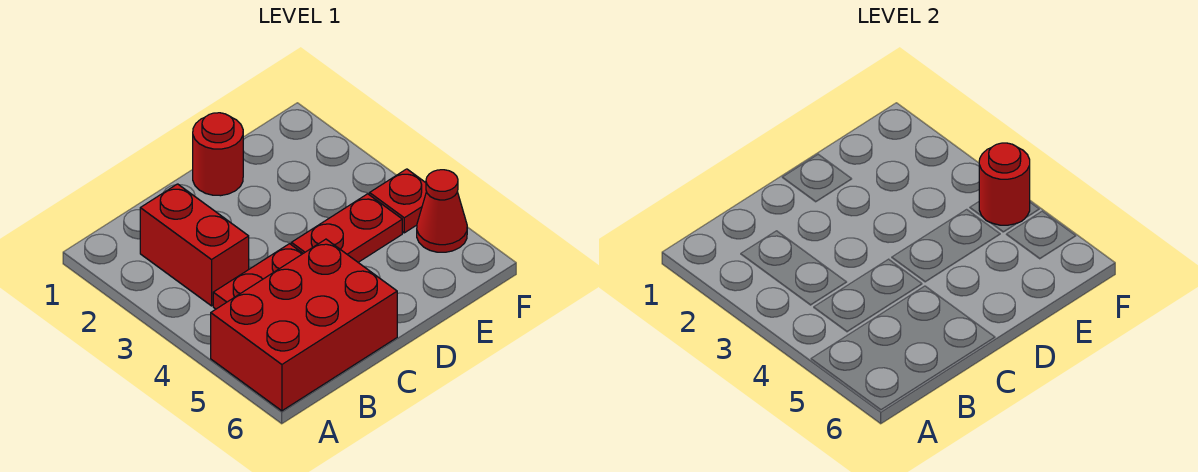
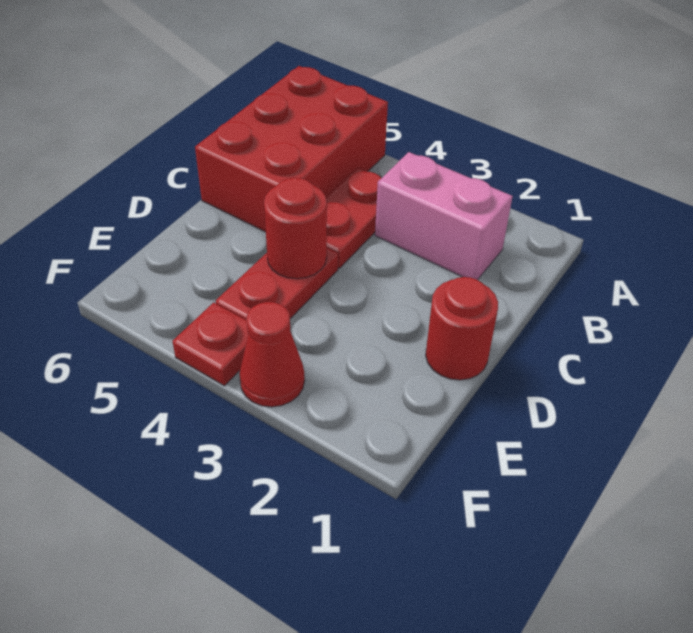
red 1x2 brick [140,184,249,306] -> pink 1x2 brick [375,152,513,280]
red 1x1 round brick [979,143,1030,225] -> red 1x1 round brick moved to [264,178,327,279]
red 1x1 cone [417,170,467,252] -> red 1x1 cone moved to [239,302,305,407]

